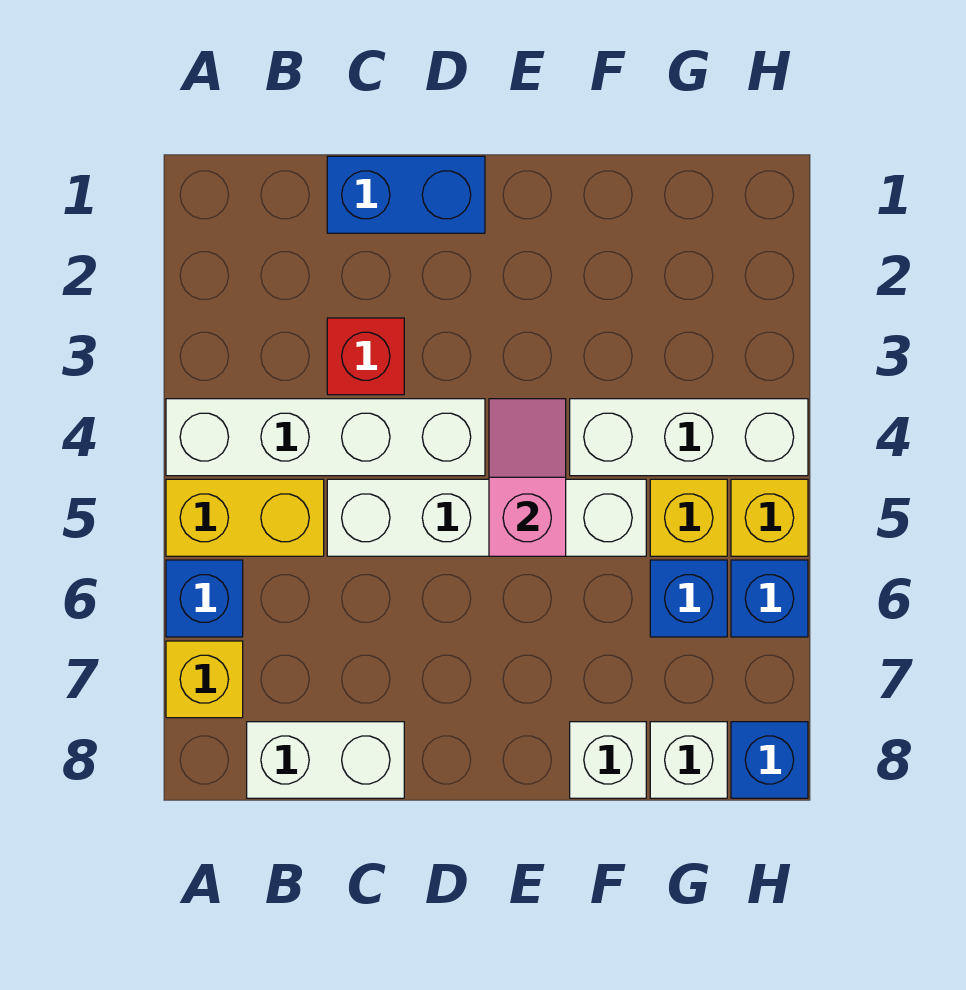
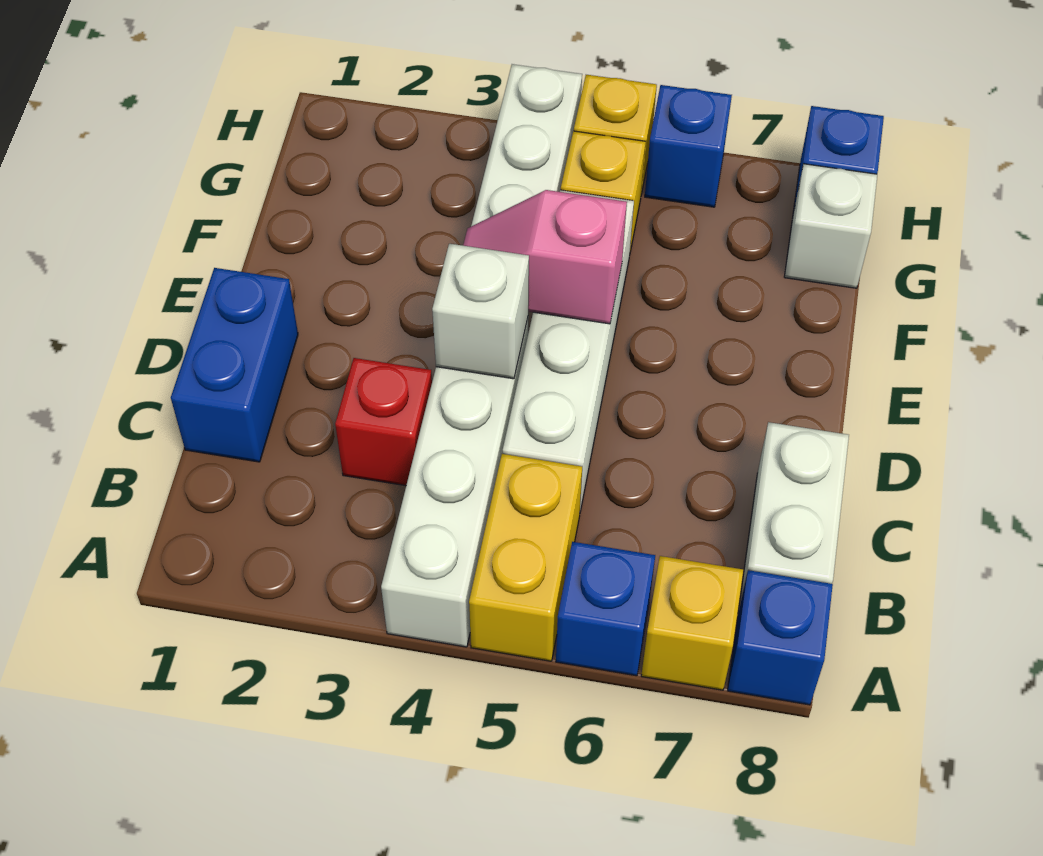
white 1x1 brick [570,722,646,798] -> white 1x1 brick moved to [432,244,529,379]
blue 1x1 brick [650,560,727,637] -> blue 1x1 brick moved to [728,570,833,705]

